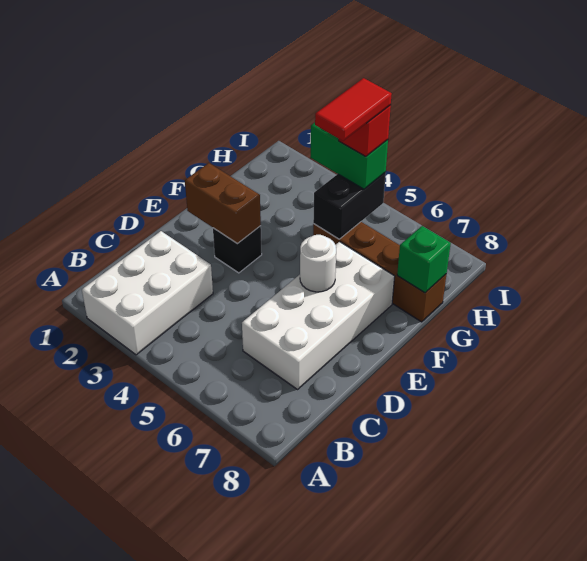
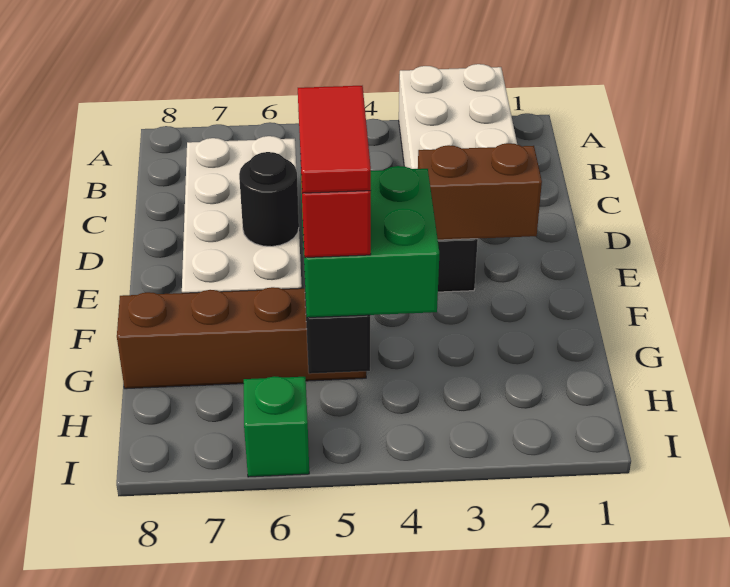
white 1x1 round brick [300,235,336,292] -> black 1x1 round brick [239,152,299,246]
green 1x1 brick [397,226,451,293] -> green 1x1 brick moved to [244,376,309,477]
green 1x2 brick [310,123,388,189] -> green 2x2 brick [301,166,439,318]

